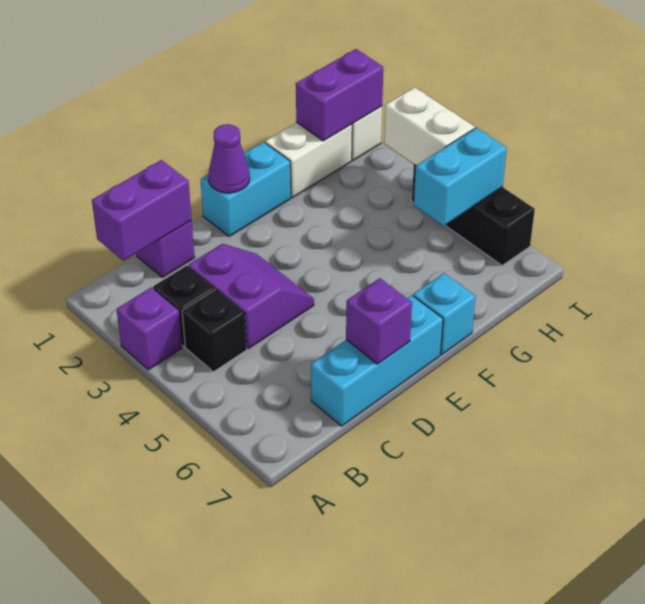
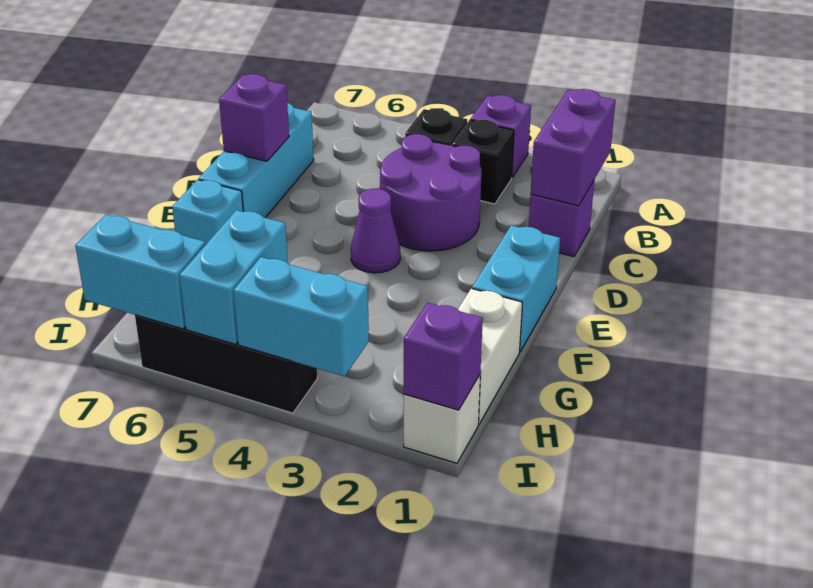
purple 2x2 slope [189,244,314,349] -> purple 2x2 round brick [380,134,481,251]
purple 1x1 cone [208,124,250,193] -> purple 1x1 cone moved to [351,189,400,273]
purple 1x2 brick [296,49,383,141] -> purple 1x1 brick [404,303,483,410]
white 1x2 brick [384,87,475,166] -> cyan 1x2 brick [234,257,369,376]
none -> cyan 1x2 brick [75,215,206,329]

